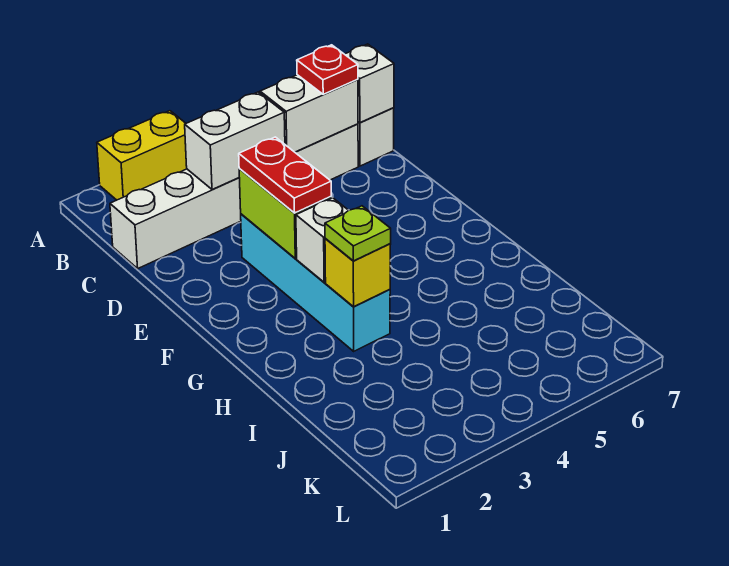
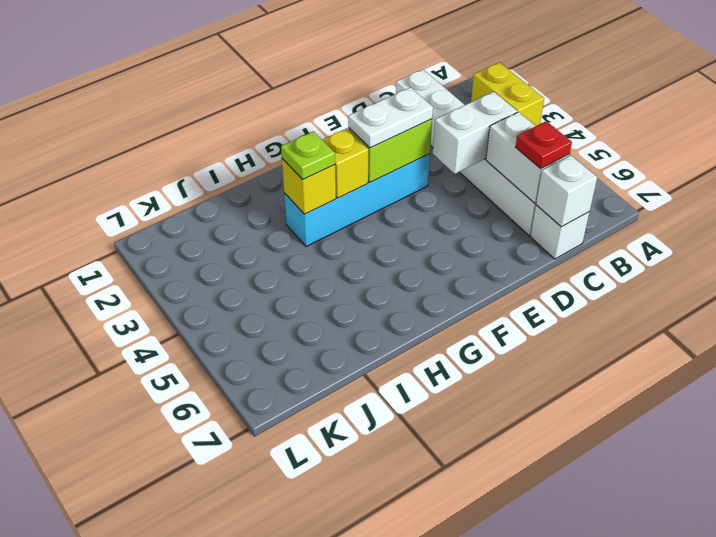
white 1x2 brick [185,92,285,190] -> white 1x2 brick turned to [433,92,517,174]
red 1x2 plate [239,137,331,213] -> white 1x2 plate [348,87,433,148]
white 1x1 brick [296,198,348,282] -> yellow 1x1 brick [322,128,368,198]

